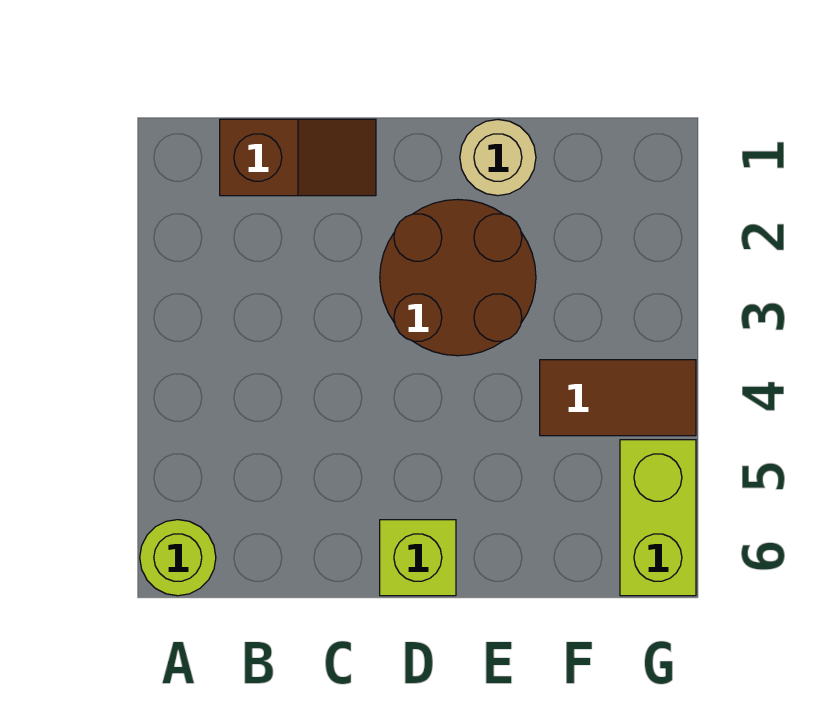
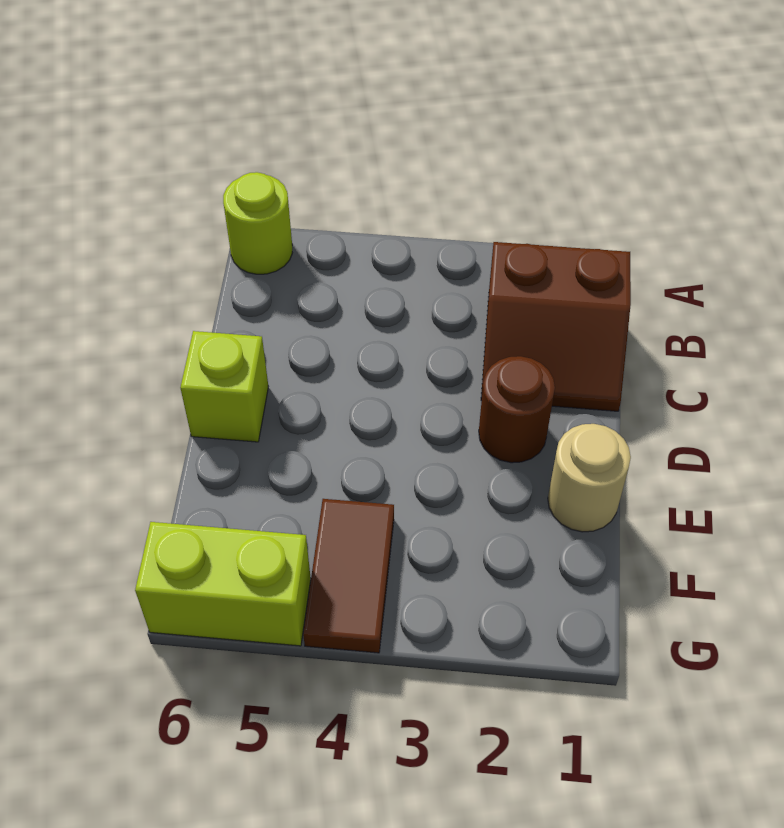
brown 1x2 slope [220,119,376,196] -> brown 2x2 slope [481,242,631,411]
brown 2x2 round brick [380,199,536,356] -> brown 1x1 round brick [479,356,555,463]

